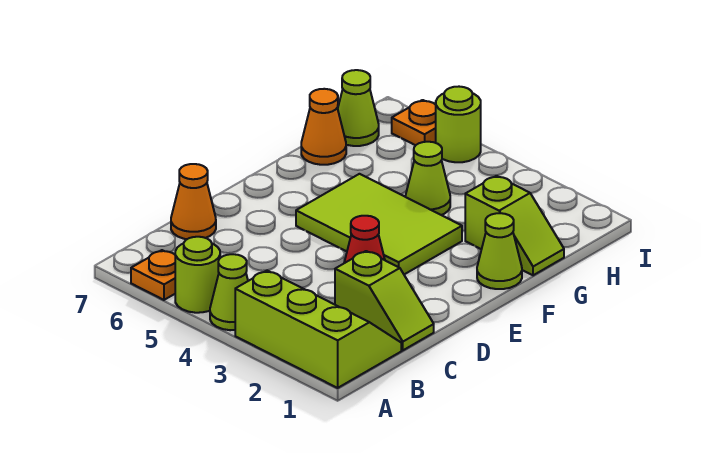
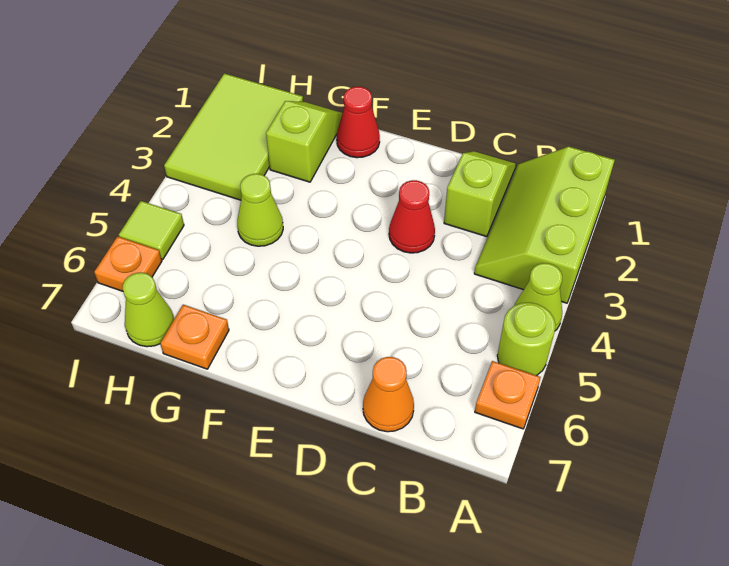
lime 2x3 tile [296,174,462,274] -> lime 2x3 tile moved to [164,73,303,200]
lime 1x1 cone [477,213,522,289] -> red 1x1 cone [337,87,380,158]
orange 1x1 cone [301,89,346,165] -> orange 1x1 plate [160,305,229,369]
lime 1x1 round brick [436,87,481,162] -> lime 1x1 tile [119,201,184,259]

